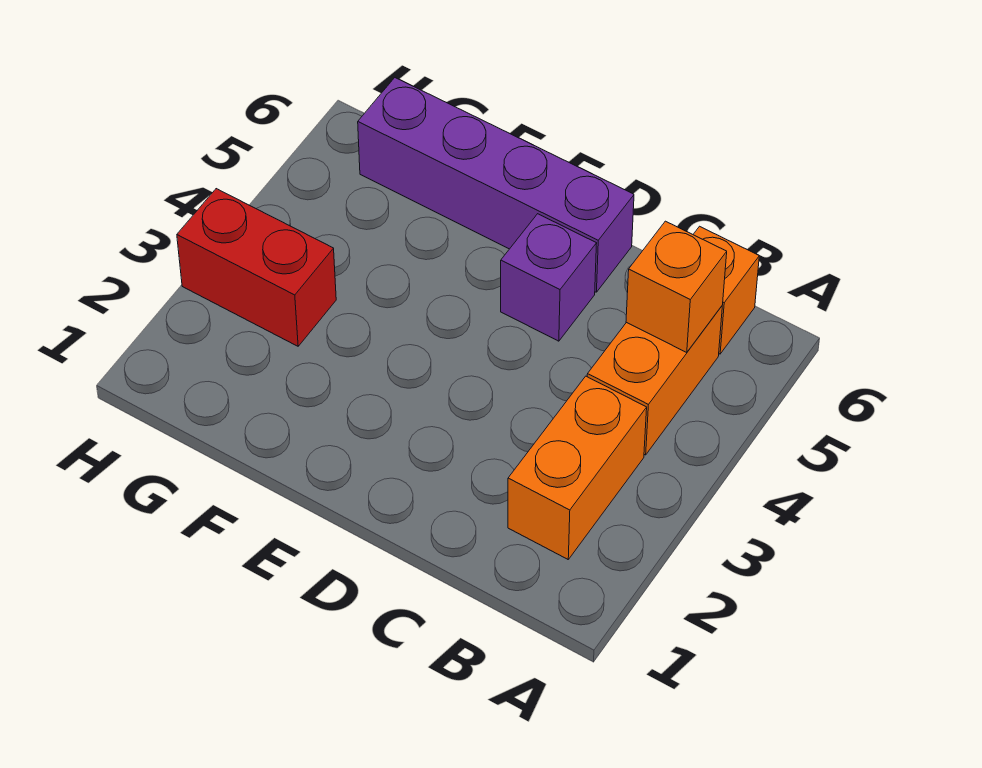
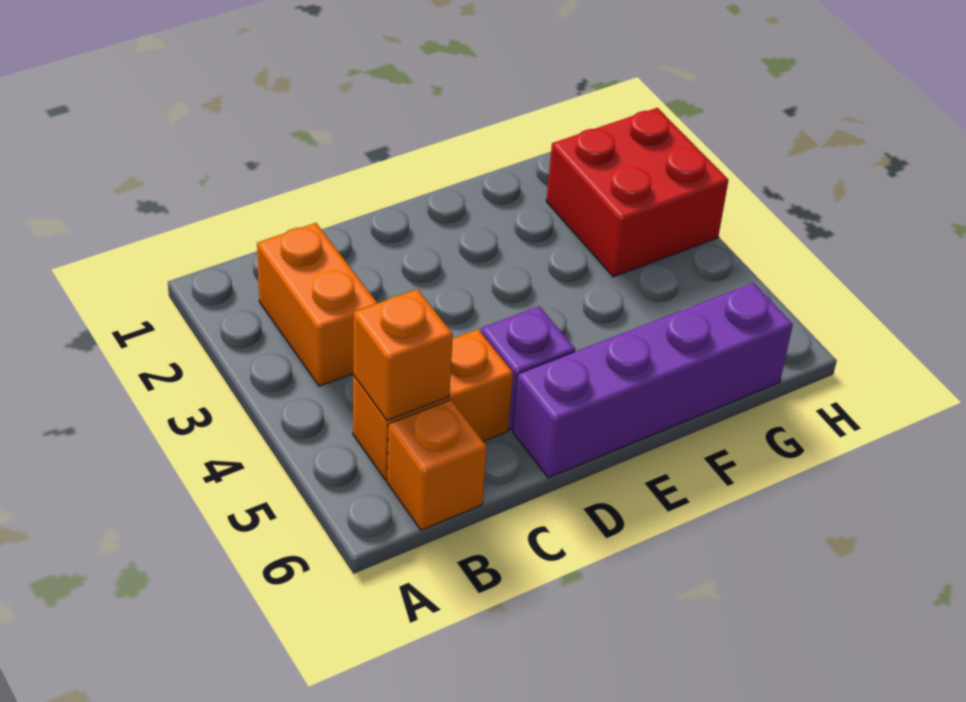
orange 1x2 brick [587,306,722,455] -> orange 1x2 brick turned to [353,329,513,480]
red 1x2 brick [177,189,336,346] -> red 2x2 brick [546,108,728,277]

